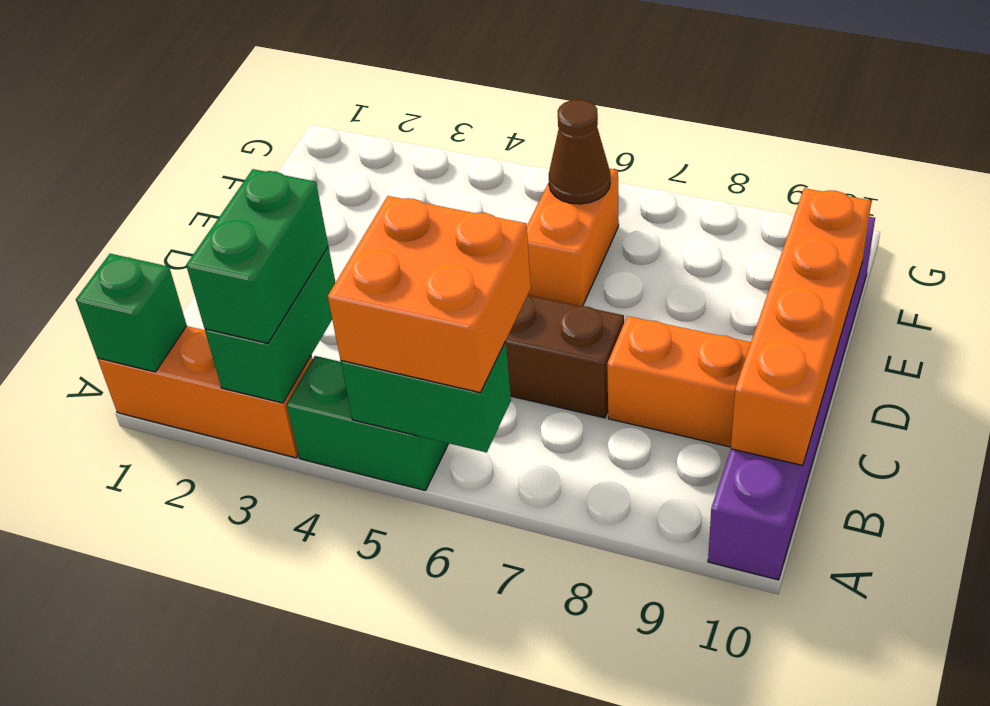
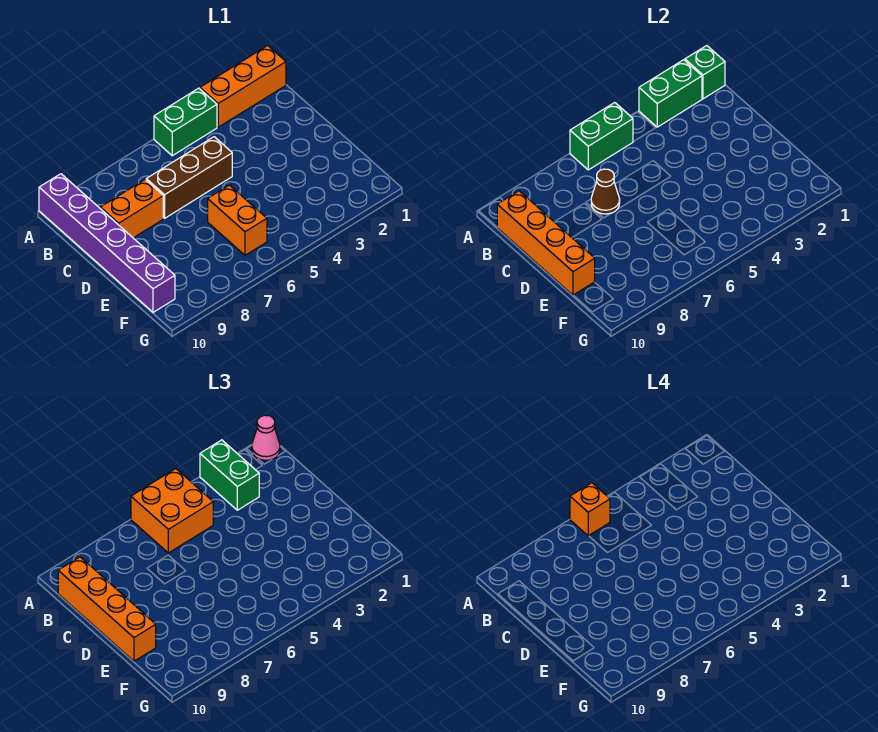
none -> pink 1x1 cone [252,415,280,460]
green 1x2 brick [205,247,335,403] -> green 1x2 brick turned to [639,60,702,127]
none -> orange 1x1 brick [570,483,610,536]
none -> orange 1x4 brick [58,557,156,661]
brown 1x1 cone [549,99,610,204] -> brown 1x1 cone moved to [591,169,620,214]

